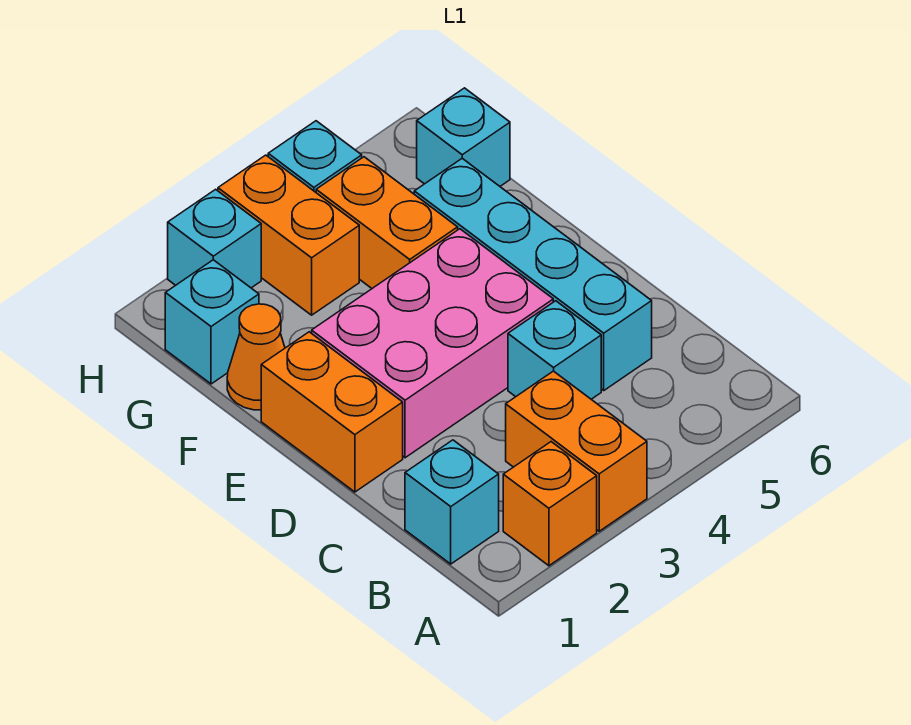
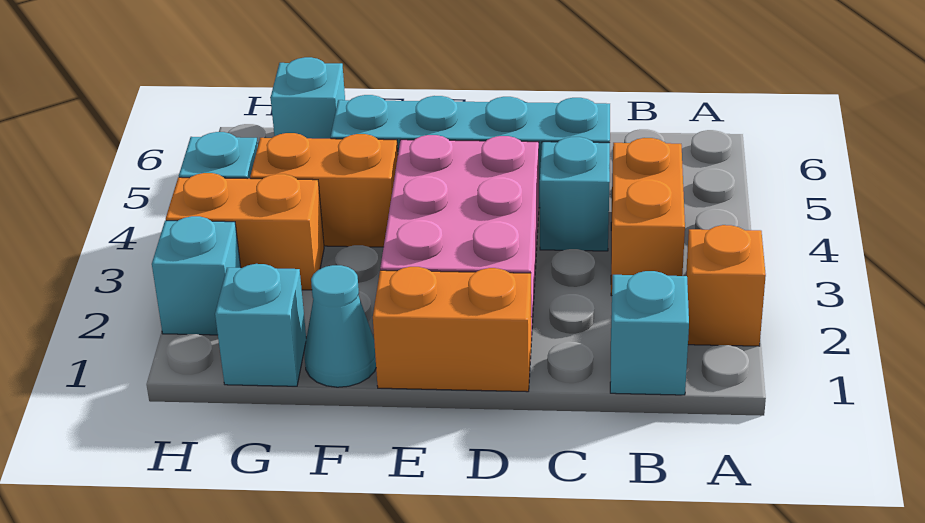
orange 1x2 brick [506,371,647,531] -> orange 1x2 brick turned to [611,138,685,296]
orange 1x1 cone [227,304,285,410] -> cyan 1x1 cone [304,265,376,387]

